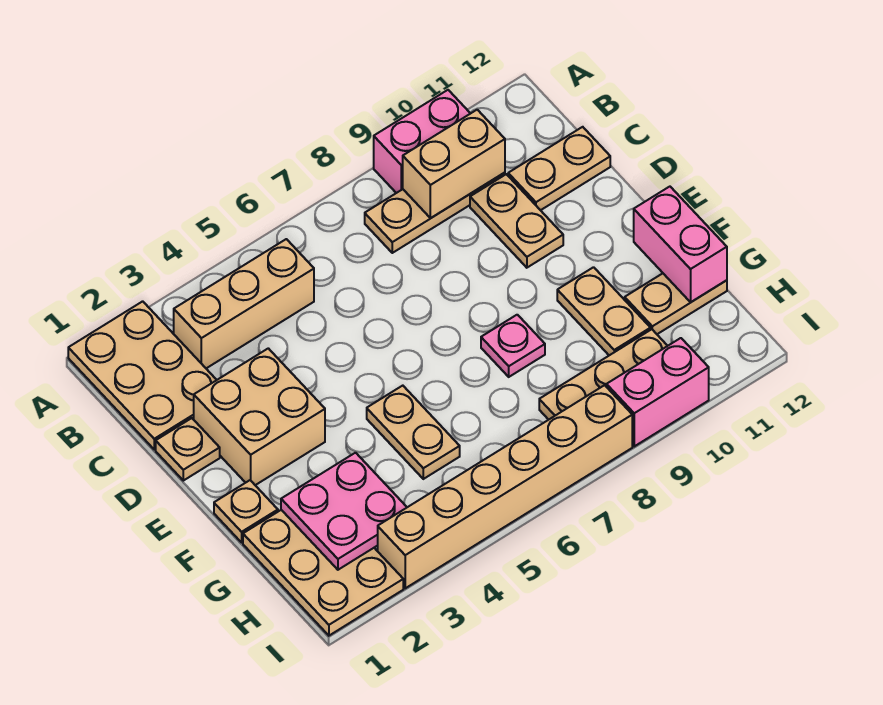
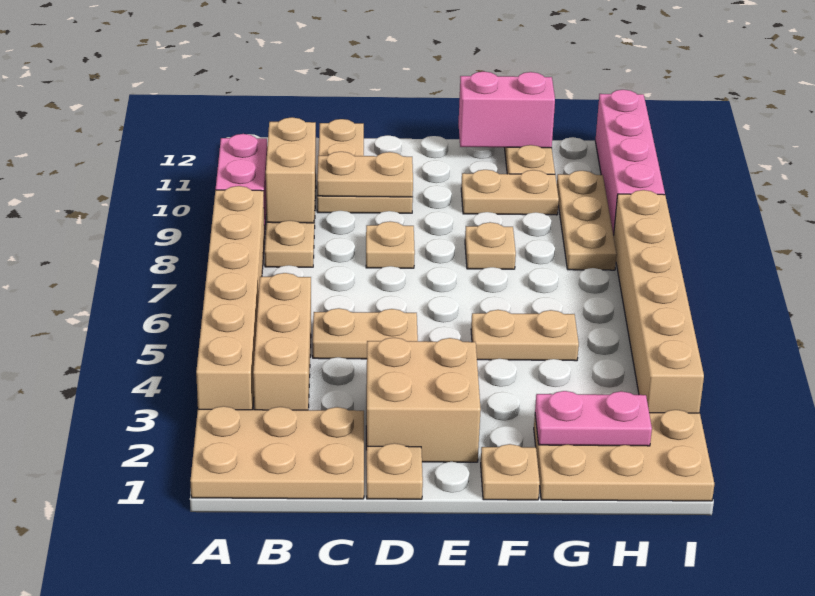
none -> tan 1x6 brick [196,186,264,410]
none -> tan 1x2 plate [313,308,418,359]
none -> tan 1x2 plate [317,152,413,197]
none -> tan 1x1 plate [366,221,415,268]
pink 1x1 plate [481,315,545,377] -> tan 1x1 plate [465,222,516,269]
pink 2x2 plate [281,453,407,570] -> pink 1x2 plate [535,391,652,446]
pink 1x2 brick [607,338,709,446] -> pink 1x4 brick [595,90,665,235]

